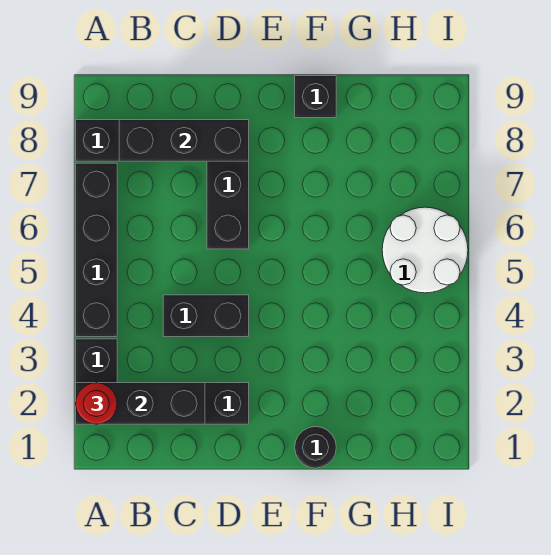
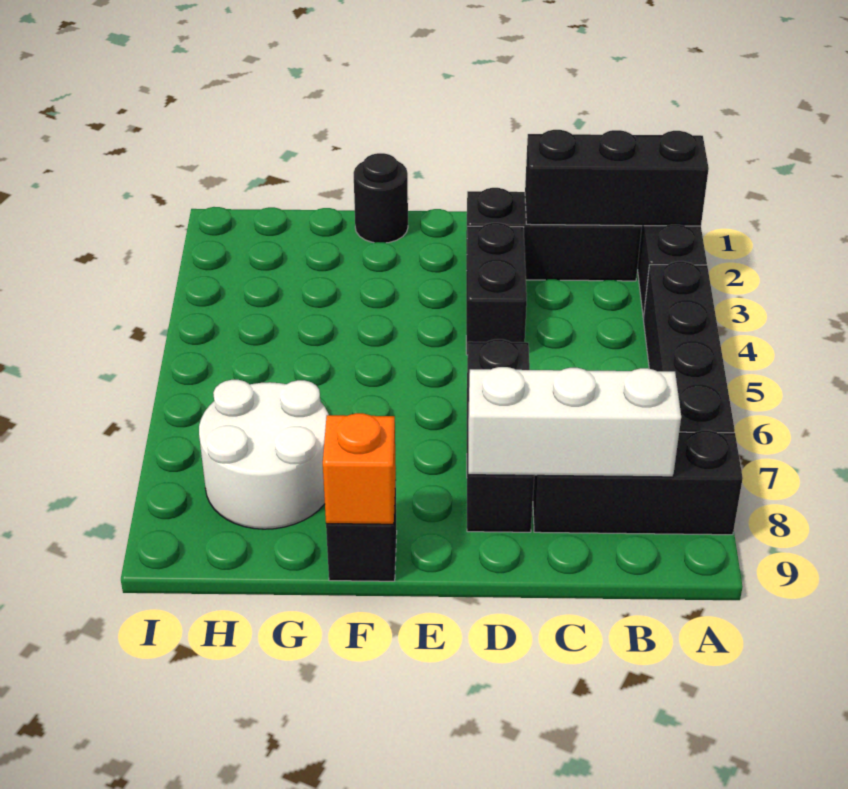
red 1x1 round brick [76,383,117,424] -> none
black 1x3 brick [119,120,249,161] -> white 1x3 brick [468,367,681,477]
black 1x2 brick [163,295,249,337] -> black 1x2 brick turned to [466,223,527,355]
none -> orange 1x1 brick [323,413,396,524]
white 2x2 round brick [382,207,468,293] -> white 2x2 round brick moved to [199,380,329,529]

